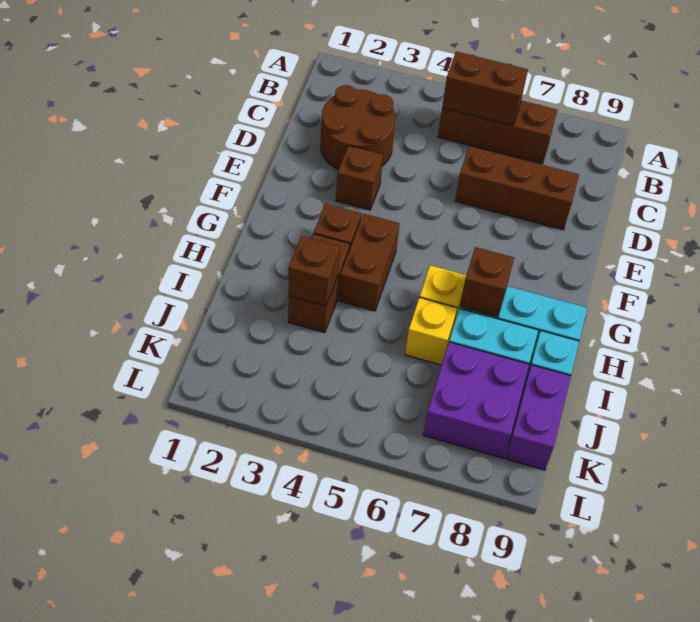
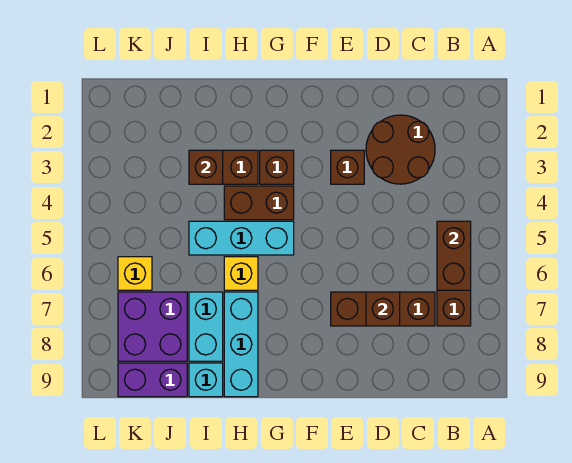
brown 1x3 brick [455,146,579,230] -> brown 1x3 brick turned to [331,292,435,326]
none -> cyan 1x3 brick [189,221,294,255]
brown 1x1 brick [460,247,514,317] -> brown 1x1 brick moved to [366,292,400,326]
yellow 1x1 brick [405,297,457,365] -> yellow 1x1 brick moved to [118,257,152,290]

